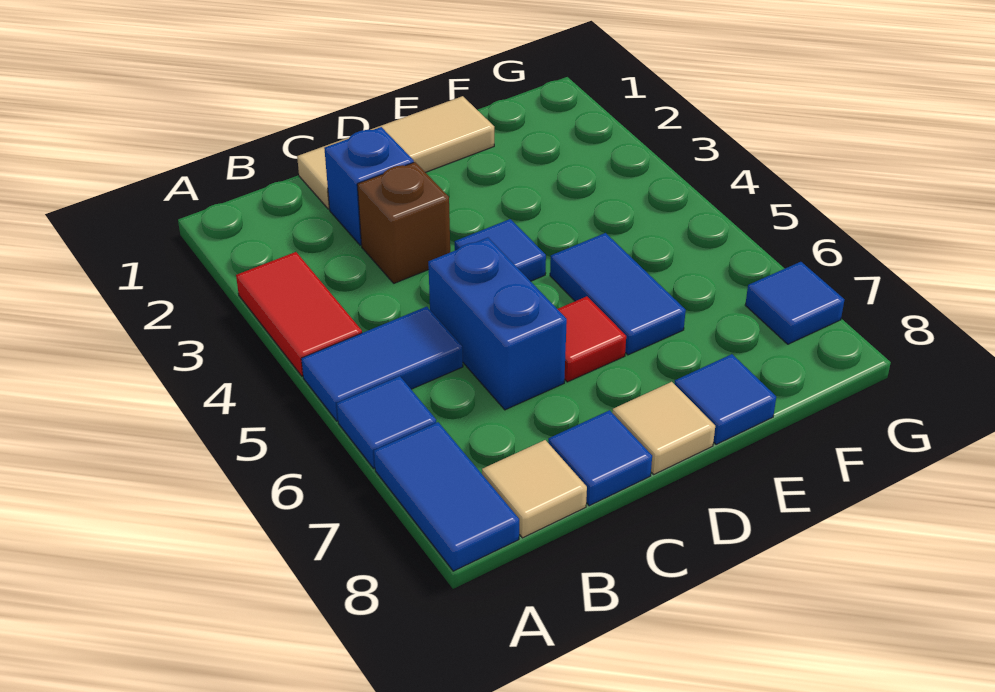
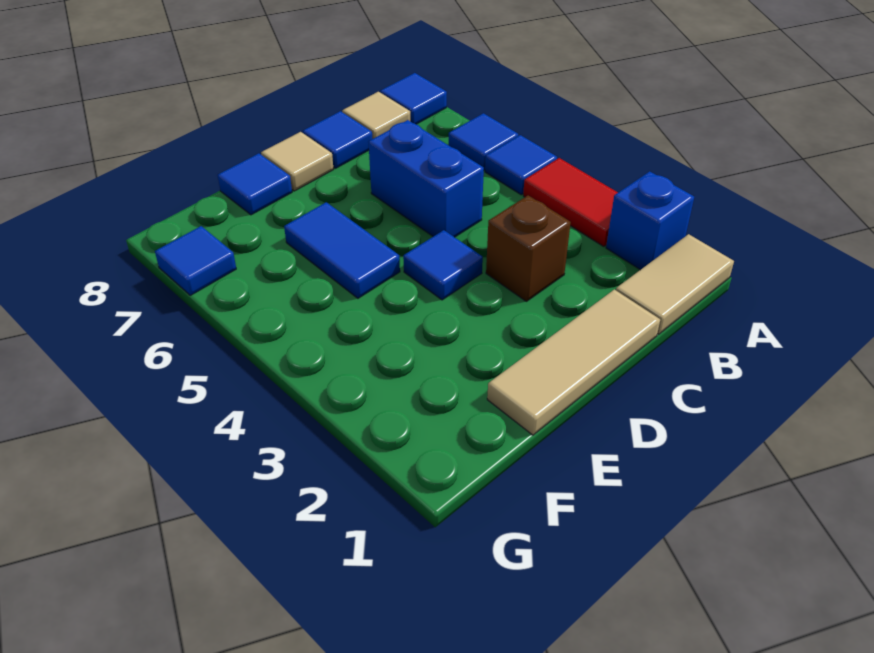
none -> tan 1x2 tile [616,234,734,334]
blue 1x2 tile [301,307,463,421] -> blue 1x1 tile [485,135,557,195]
blue 1x2 tile [374,422,519,571] -> blue 1x1 tile [380,73,447,124]
blue 1x1 brick [324,127,414,245] -> blue 1x1 brick moved to [606,171,694,270]
red 1x1 tile [558,296,626,382] -> none

